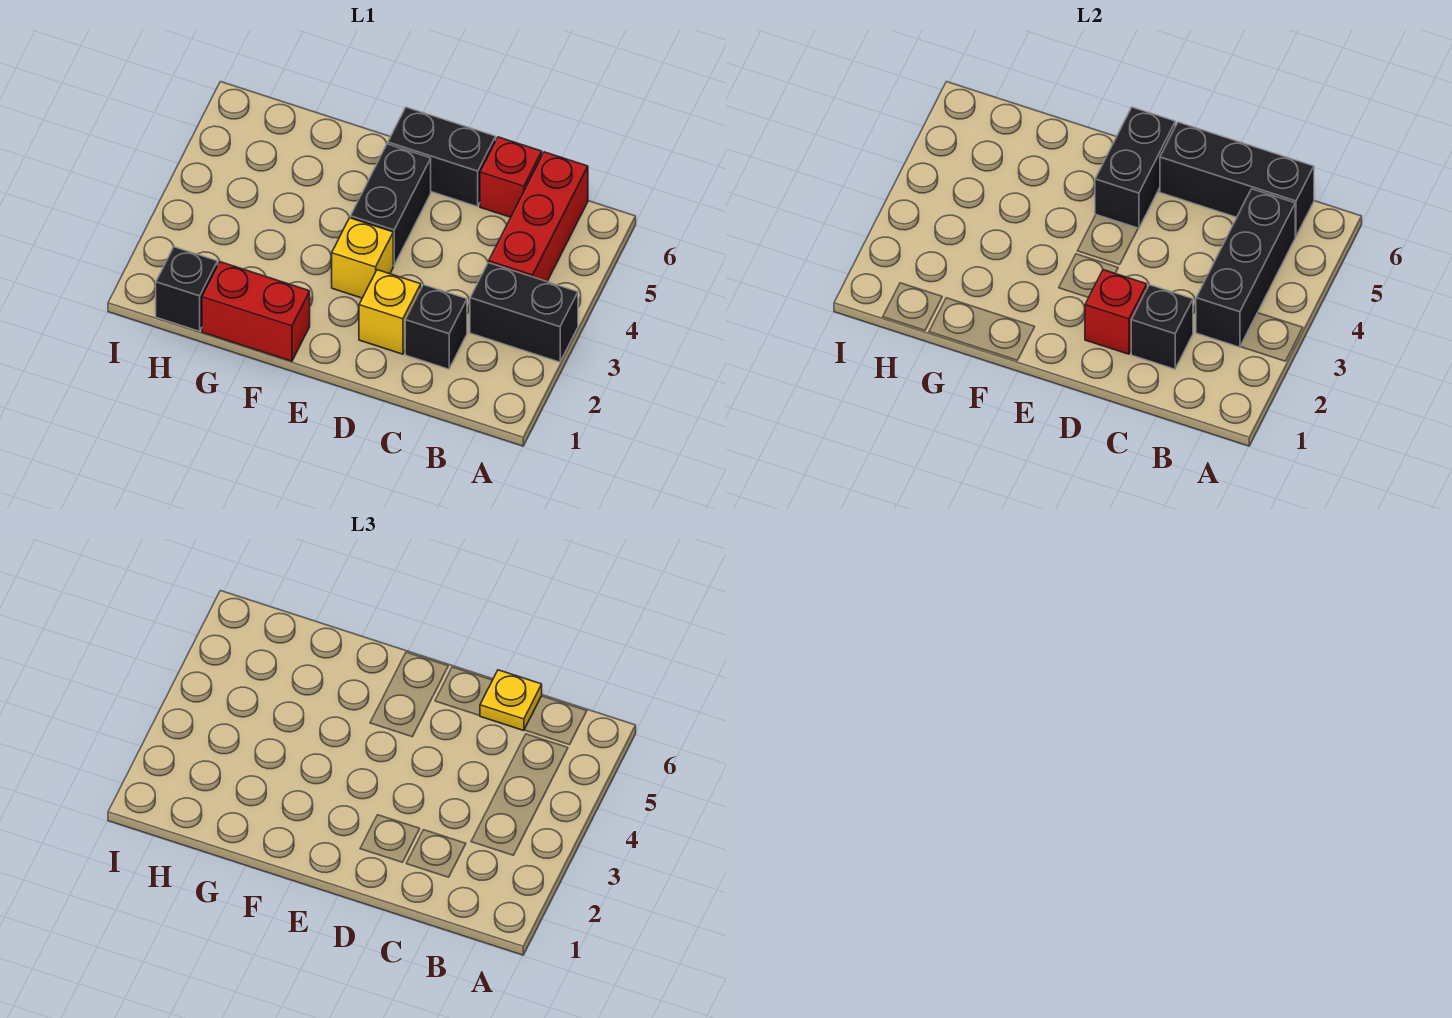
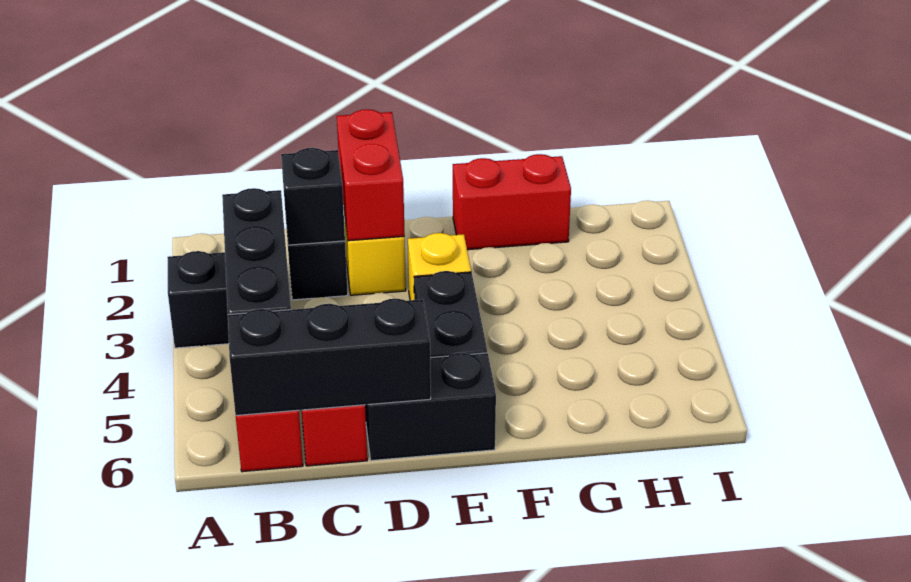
yellow 1x1 plate [480,670,542,731] -> none
red 1x1 brick [1085,270,1147,354] -> red 1x2 brick [337,109,405,241]
black 1x2 brick [1095,107,1175,229] -> none
black 1x1 brick [156,247,218,331] -> none

